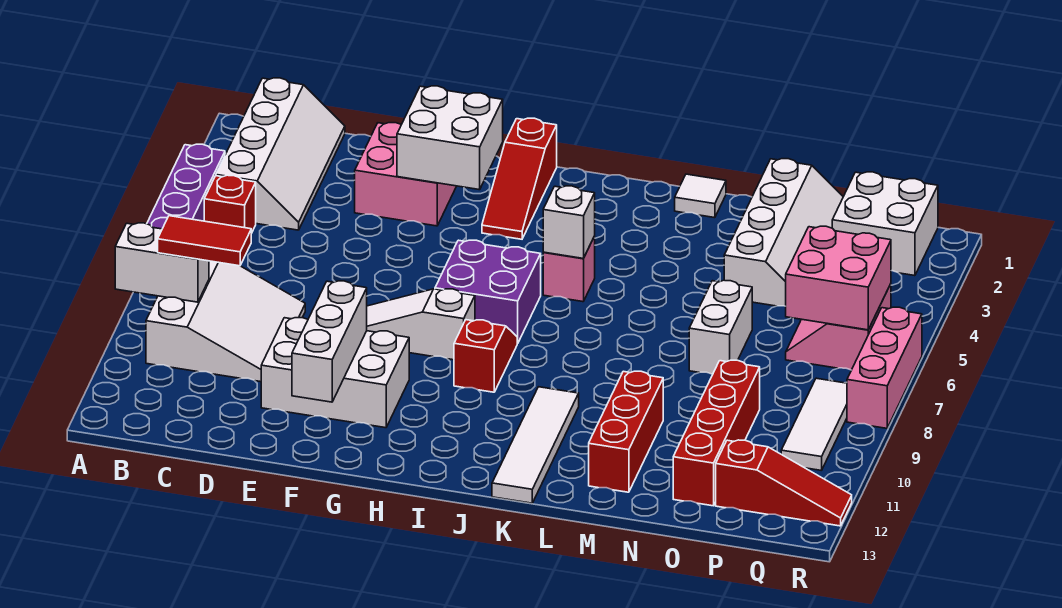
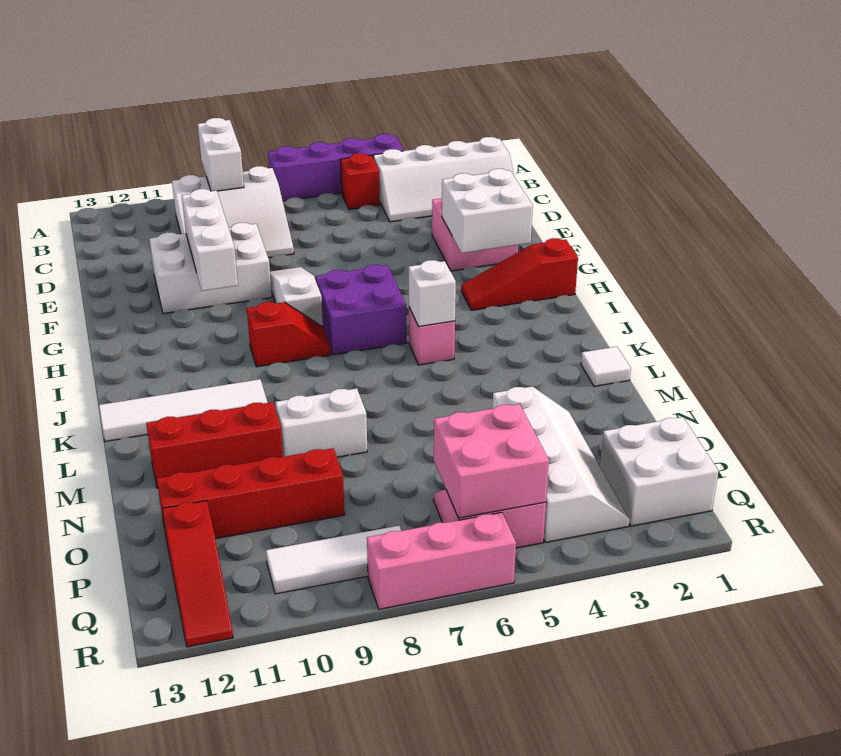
red 1x2 tile [158,216,251,266] -> none
white 2x3 brick [261,318,409,428] -> white 2x3 brick turned to [149,223,272,314]
white 1x3 brick [292,281,367,402] -> white 1x3 brick turned to [182,189,238,291]
white 2x4 slope [724,159,843,306] -> white 2x4 slope turned to [493,386,630,542]
white 1x2 brick [689,280,752,374] -> white 1x2 brick moved to [276,388,367,457]

